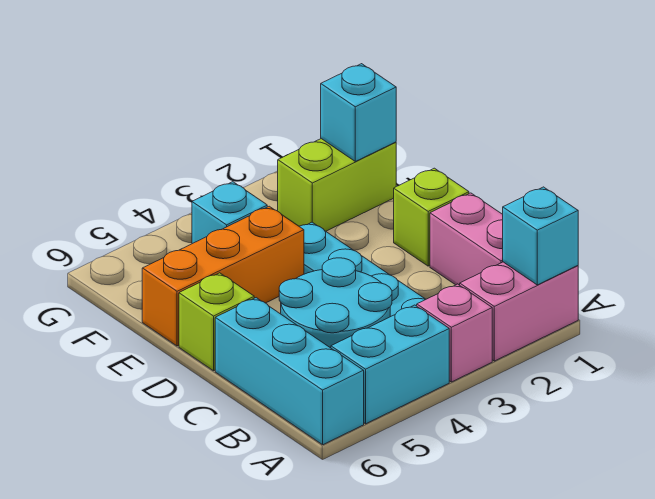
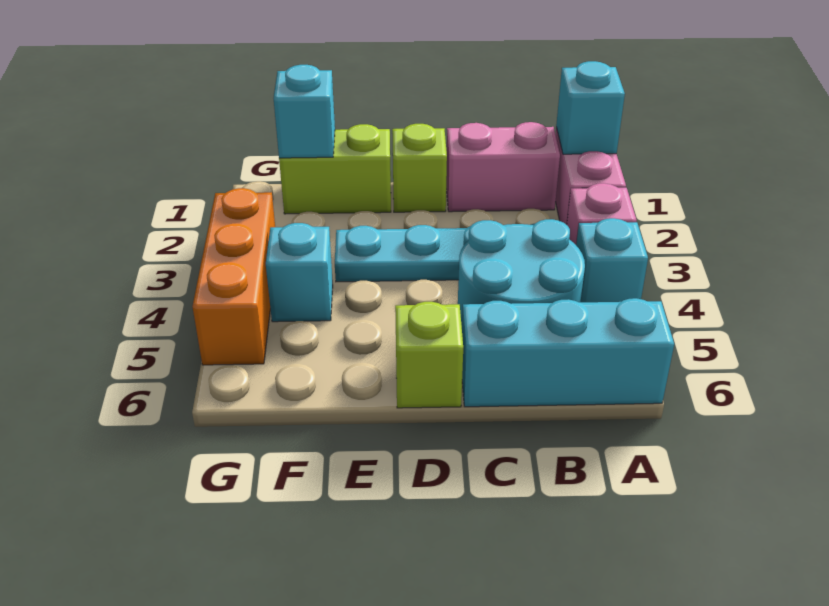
cyan 1x2 brick [331,305,449,424] -> cyan 1x1 brick [576,218,648,302]
orange 1x3 brick [142,206,304,346] -> orange 1x3 brick moved to [192,188,275,365]
lime 1x2 brick [278,139,396,231] -> lime 1x2 brick turned to [279,124,391,214]

